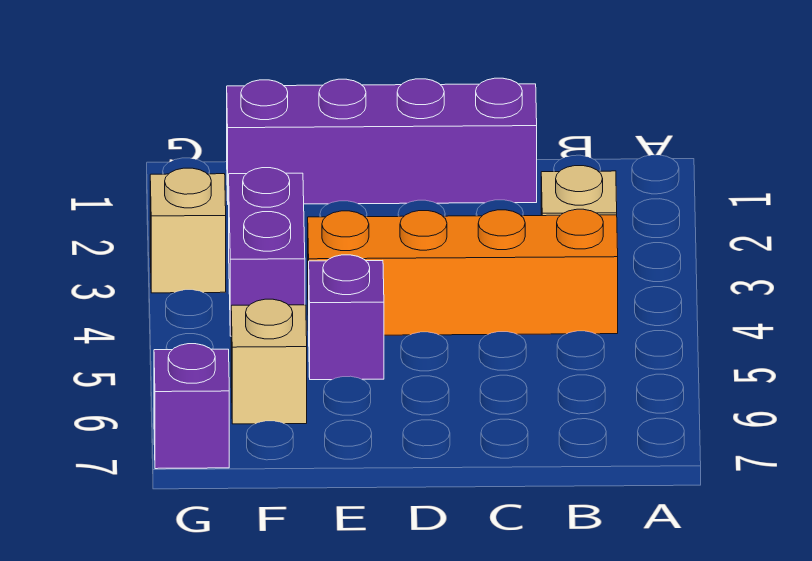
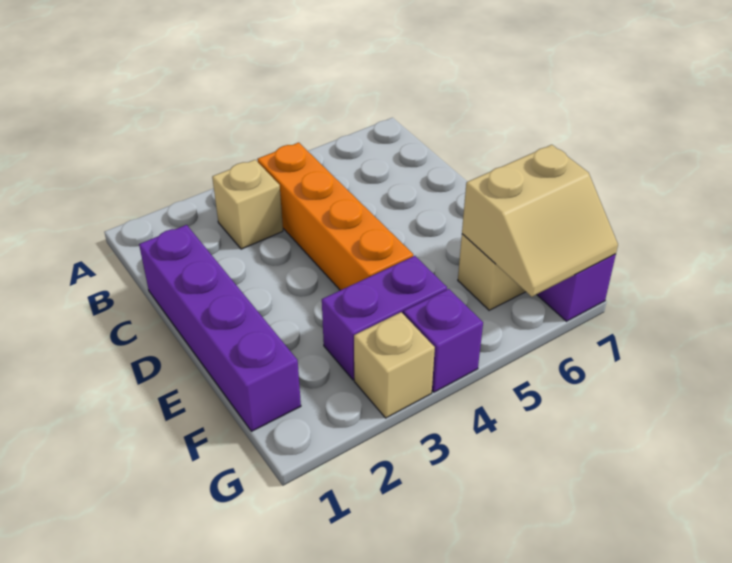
purple 1x1 brick [309,255,384,380] -> purple 1x1 brick moved to [403,289,483,392]
none -> tan 2x2 slope [462,145,618,297]

